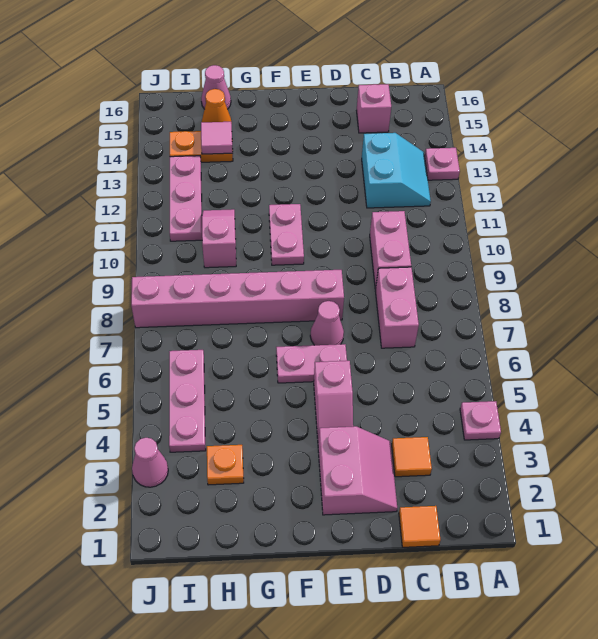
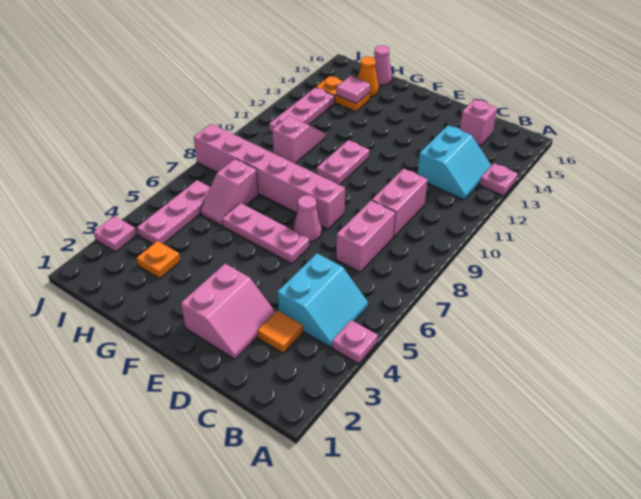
none -> cyan 2x2 slope [277,254,368,347]
orange 1x1 tile [399,506,440,547] -> none
pink 1x2 slope [314,361,353,442] -> pink 1x2 slope moved to [200,159,258,226]
pink 1x2 plate [276,344,347,383] -> pink 1x3 plate [222,203,310,264]
pink 1x1 cone [132,438,168,487] -> pink 1x1 plate [94,216,136,252]

